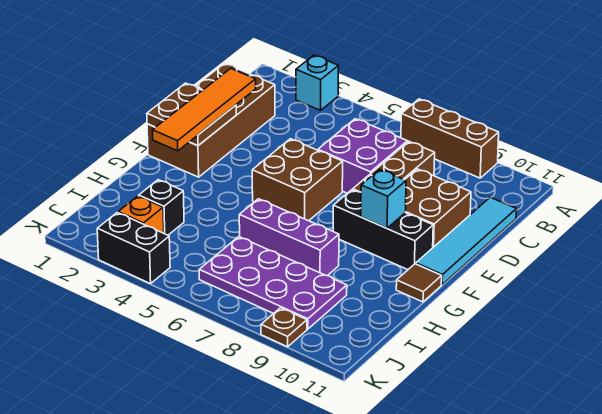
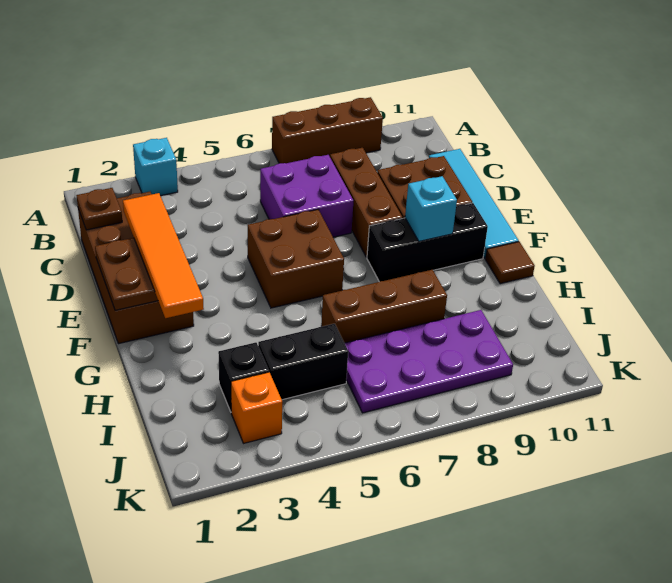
purple 1x3 brick [239,199,339,276] -> brown 1x3 brick [321,270,447,343]
black 1x2 brick [97,213,170,284] -> black 1x2 brick moved to [258,324,348,400]
brown 1x1 plate [261,308,307,347] -> brown 1x1 plate moved to [76,188,122,230]

